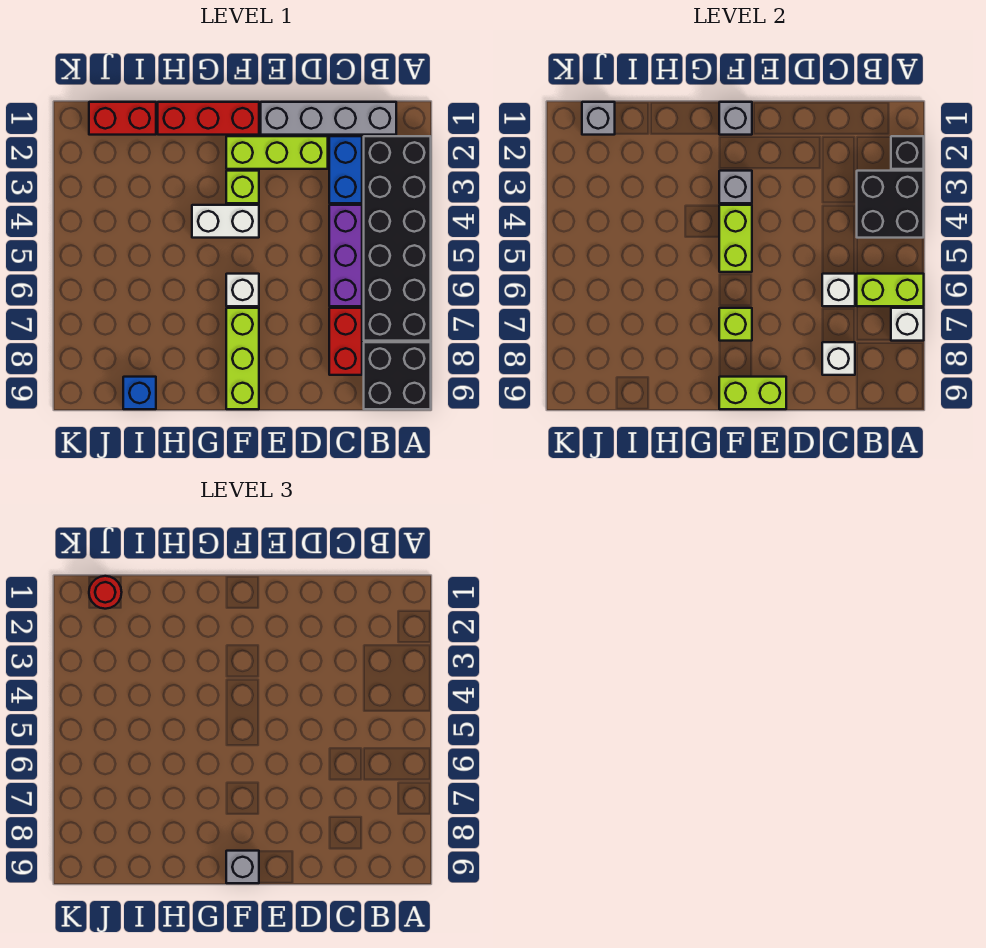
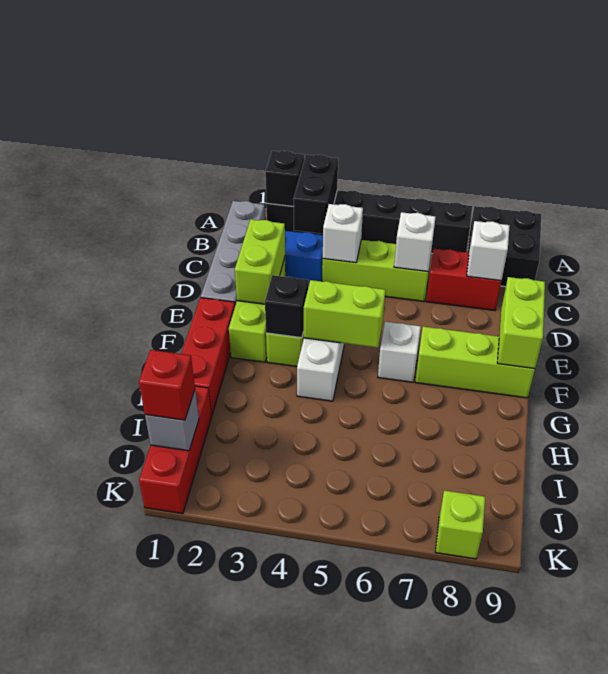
black 2x6 brick [364,136,431,341] -> black 1x6 brick [266,190,472,254]
black 2x2 brick [857,171,924,238] -> black 1x2 brick [293,154,338,234]
lime 1x2 brick [857,274,924,306] -> lime 1x2 brick moved to [235,219,285,304]
white 1x1 brick [891,308,924,341] -> white 1x1 brick moved to [323,204,363,263]
purple 1x3 brick [329,205,362,306] -> lime 1x3 brick [322,240,431,301]
grey 1x1 brick [719,102,752,135] -> none
grey 1x1 brick [719,171,752,203] -> black 1x1 brick [265,275,308,338]
lime 1x1 brick [719,308,752,341] -> lime 1x1 brick moved to [435,490,485,559]
grey 1x1 brick [226,851,259,883] -> none
red 1x2 brick [89,102,156,135] -> red 1x3 brick [139,386,212,514]
blue 1x1 brick [123,377,156,409] -> none
red 1x1 round brick [89,576,122,609] -> red 1x1 brick [139,350,195,420]

